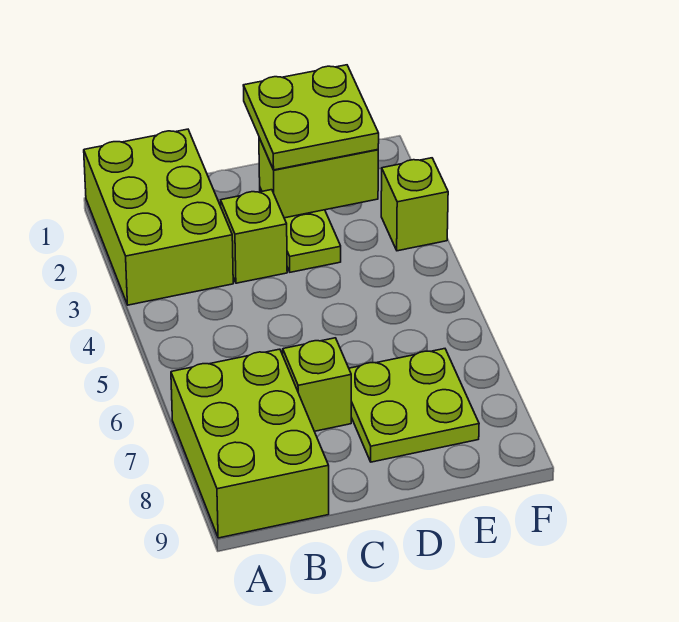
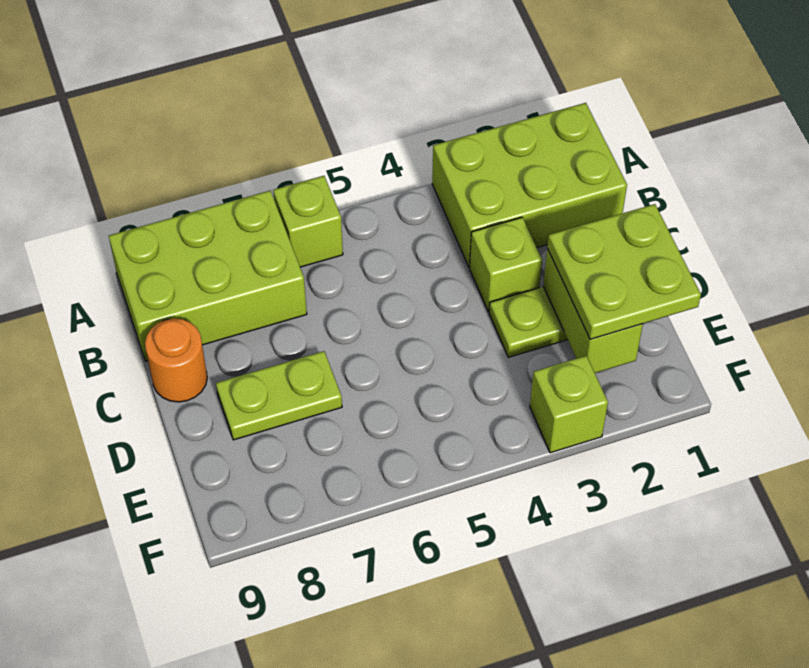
lime 1x1 brick [283,338,351,431] -> lime 1x1 brick moved to [273,176,343,267]
none -> orange 1x1 round brick [145,318,207,402]
lime 2x2 plate [349,349,479,462] -> lime 1x2 plate [216,351,342,440]

